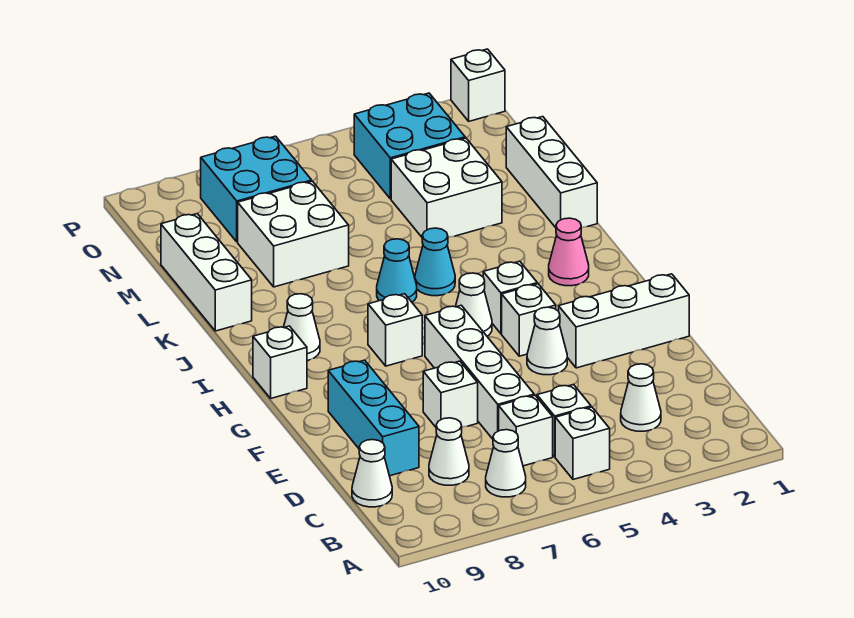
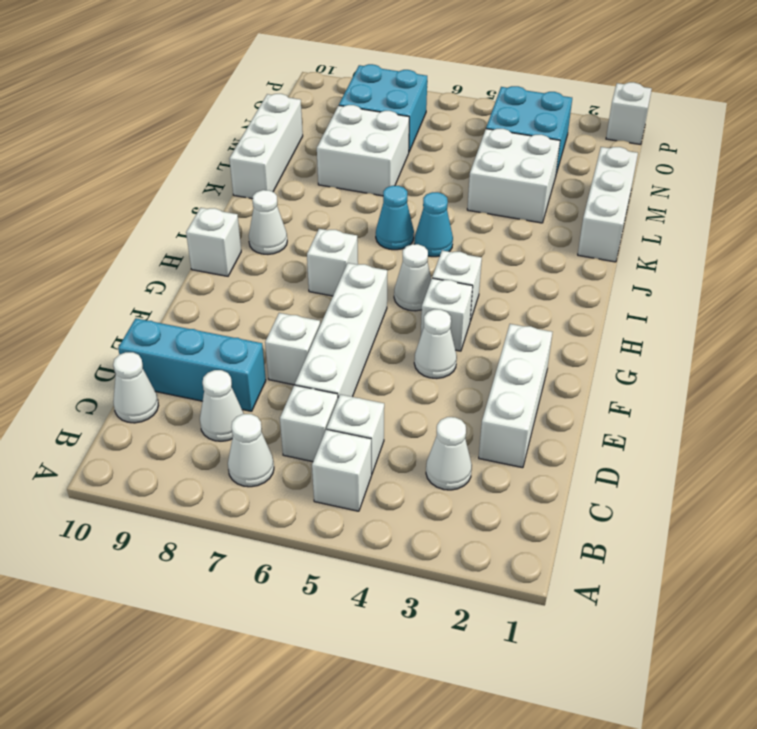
cyan 1x3 brick [328,360,419,476] -> cyan 1x3 brick turned to [118,318,266,411]
white 1x3 brick [559,274,689,368] -> white 1x3 brick turned to [479,324,552,468]
pink 1x1 cone [549,218,589,286] -> none

